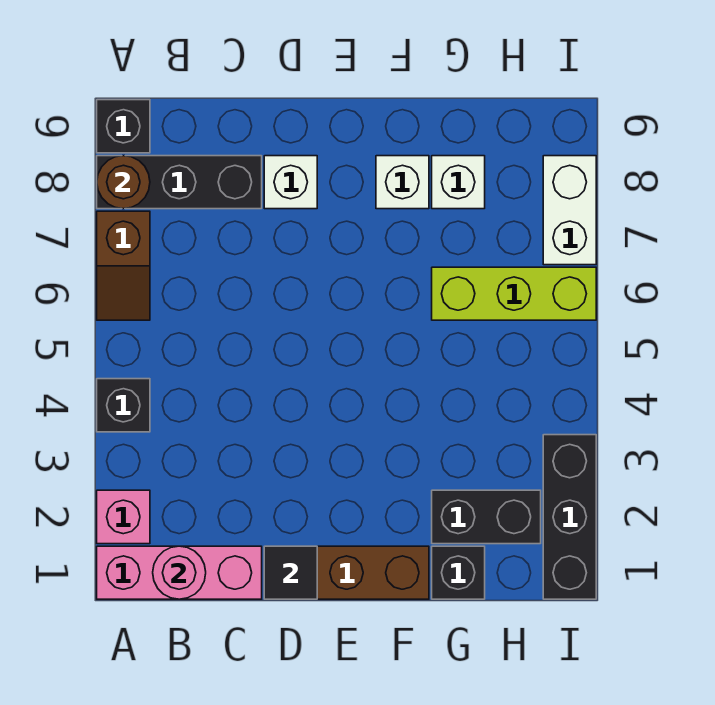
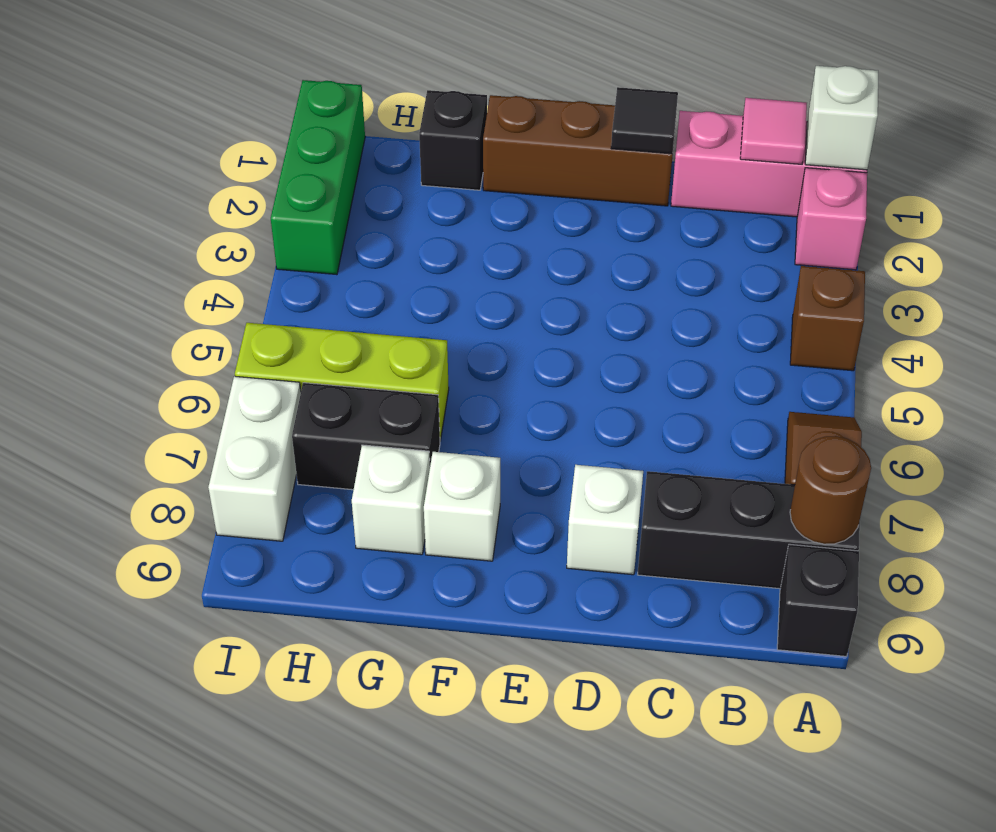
none -> white 1x1 brick [805,66,878,170]
black 1x1 brick [97,379,150,432] -> brown 1x1 brick [790,266,865,371]
pink 1x1 round brick [153,546,206,599] -> pink 1x1 tile [740,98,807,164]
black 1x2 brick [432,490,541,544] -> black 1x2 brick moved to [292,383,440,490]
black 1x3 brick [543,435,596,599] -> green 1x3 brick [271,80,365,275]

